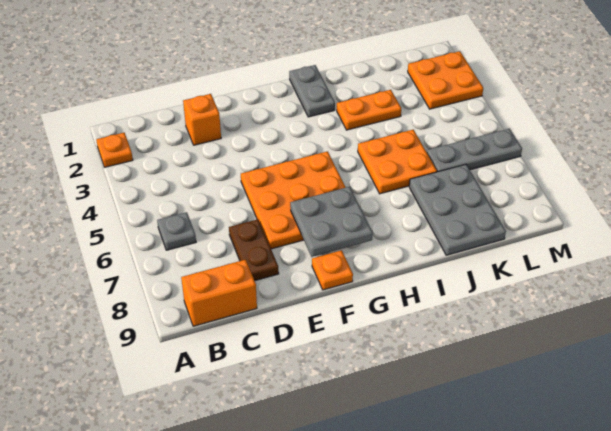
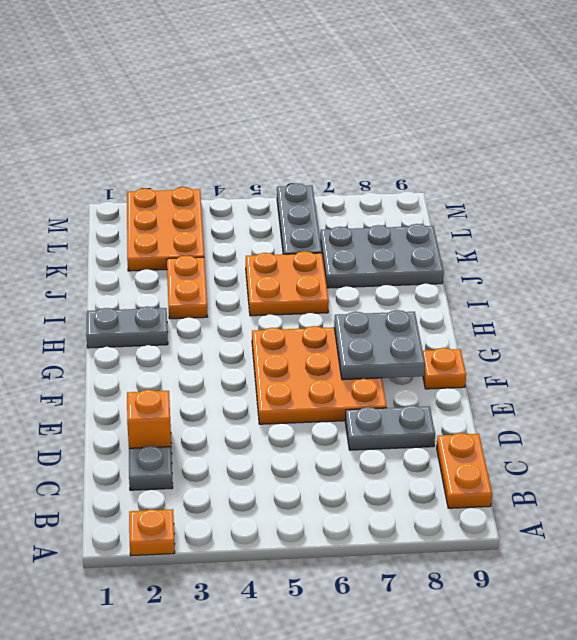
grey 1x1 plate [157,212,196,250] -> grey 1x1 plate moved to [129,446,173,490]
orange 1x2 brick [181,260,257,326] -> orange 1x2 plate [437,433,492,508]
brown 1x2 plate [229,219,279,281] -> grey 1x2 plate [345,405,435,450]
orange 2x2 plate [408,51,483,109] -> orange 2x3 plate [127,187,204,271]

